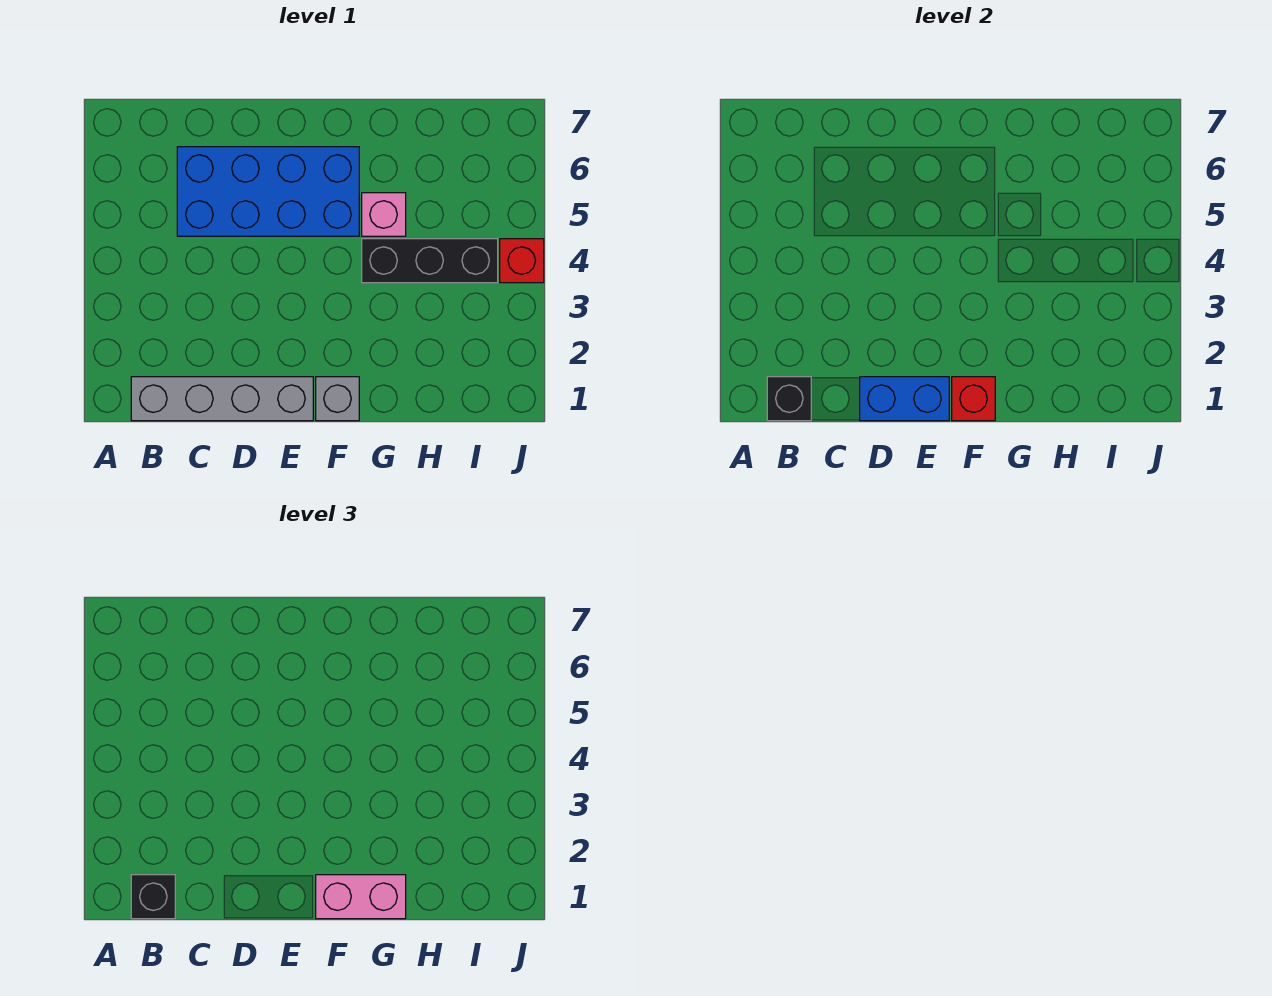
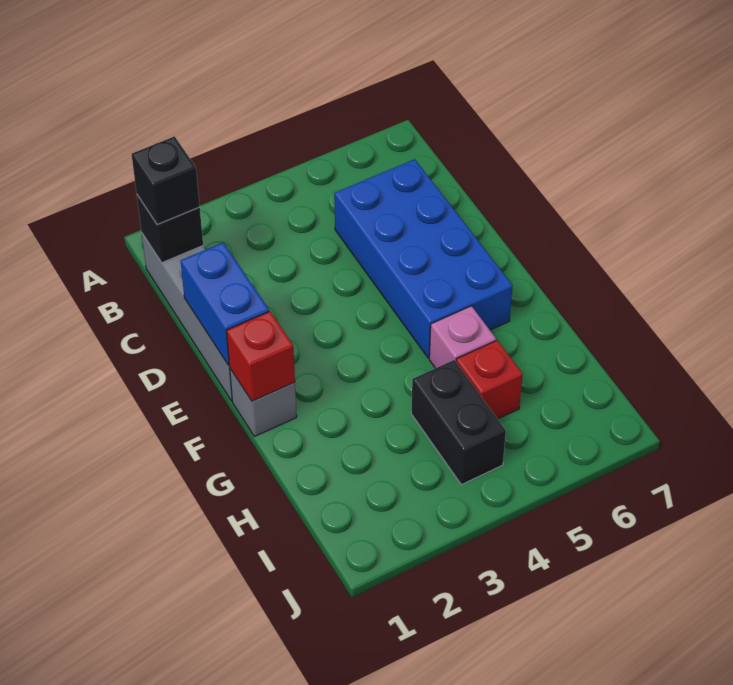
pink 1x2 brick [316,875,406,919] -> none
black 1x3 brick [362,239,498,283] -> black 1x2 brick [411,360,506,485]
red 1x1 brick [500,239,544,283] -> red 1x1 brick moved to [456,340,523,419]

